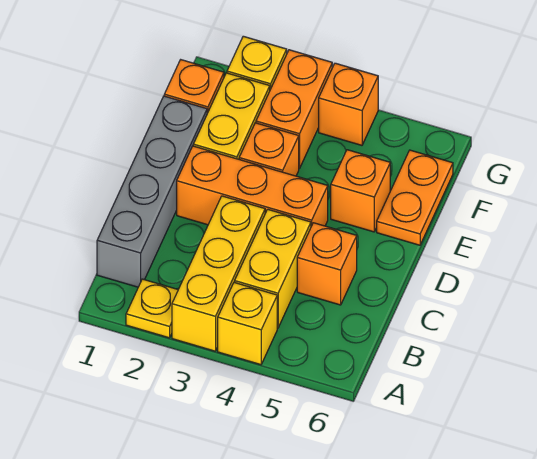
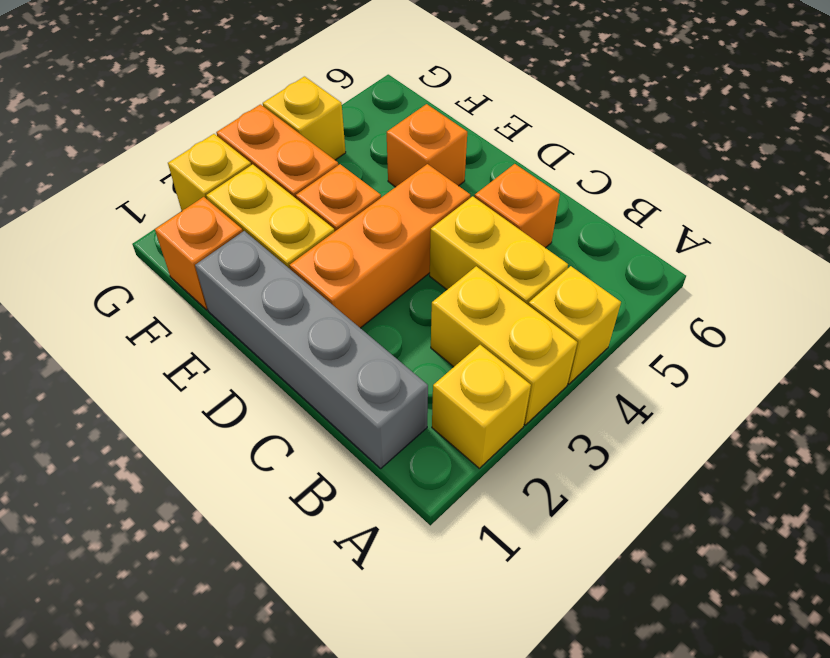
yellow 1x1 plate [126,279,178,338] -> yellow 1x1 brick [432,345,531,468]
yellow 1x3 brick [172,196,265,351] -> yellow 1x2 brick [431,266,577,425]
orange 1x2 plate [377,150,453,245] -> none
orange 1x1 brick [319,63,378,145] -> yellow 1x1 brick [263,76,346,160]

